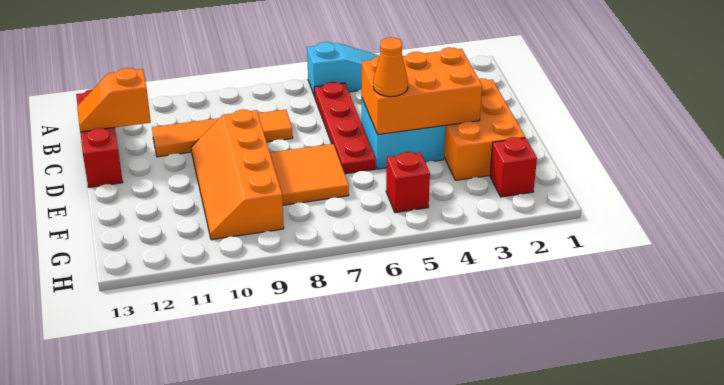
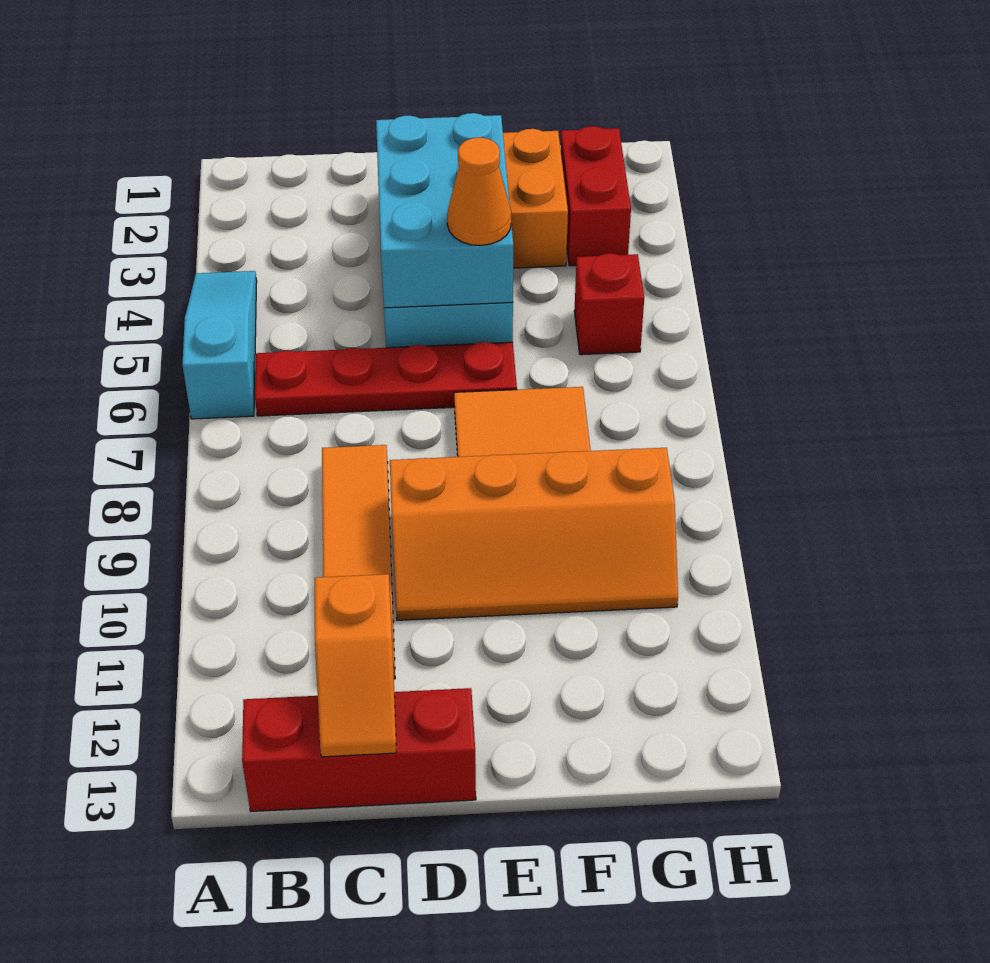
orange 2x3 brick [362,47,482,135] -> cyan 2x3 brick [376,113,513,308]
red 1x1 brick [490,137,537,197] -> red 1x2 brick [561,126,631,266]

